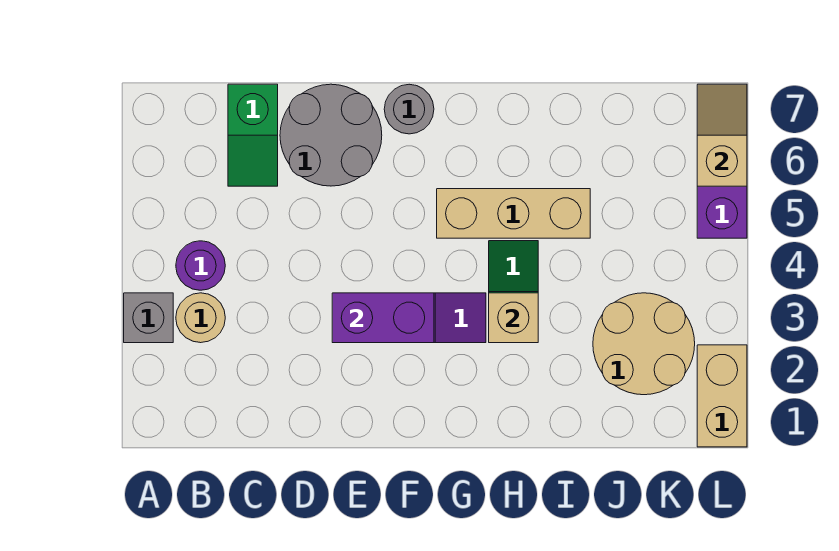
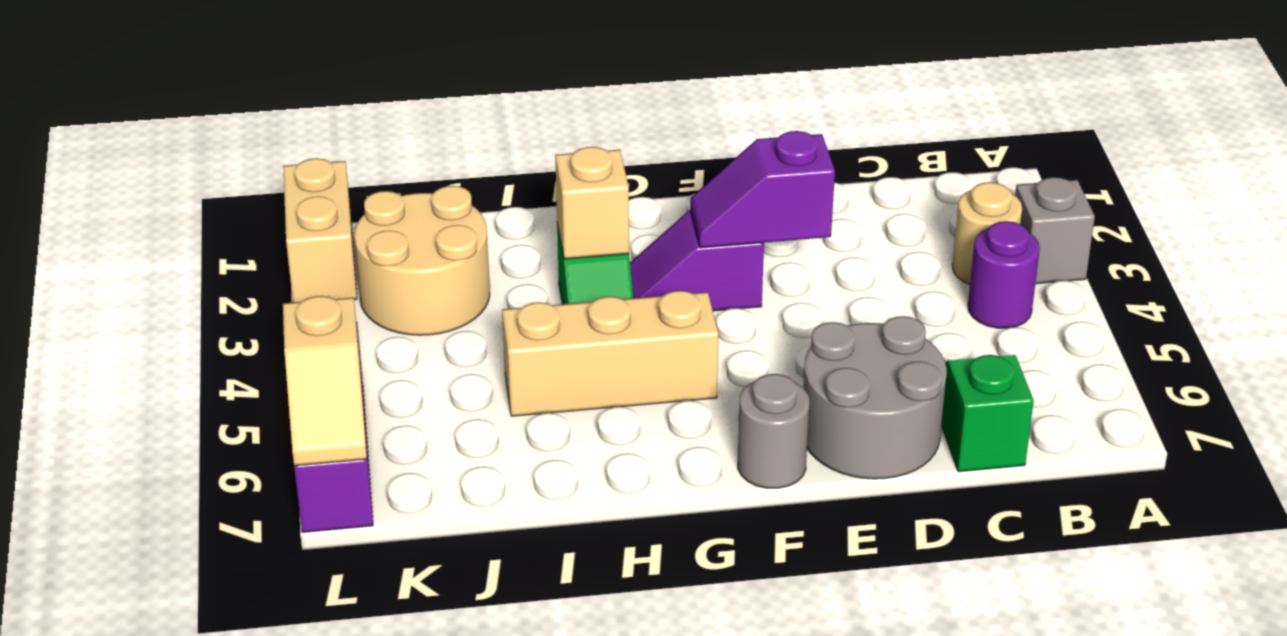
purple 1x2 brick [332,293,434,343] -> purple 1x2 slope [690,131,835,248]

